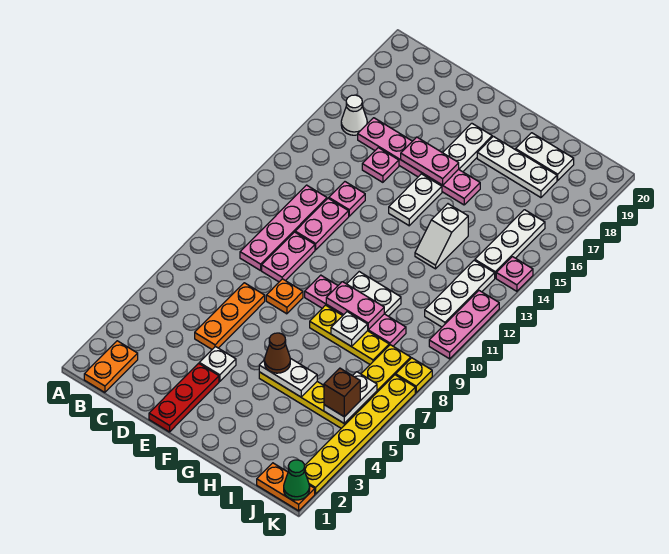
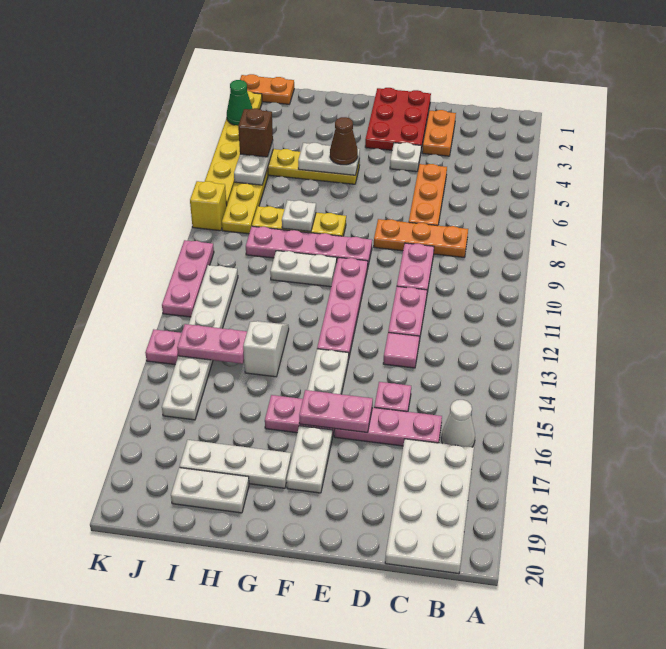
orange 1x2 plate [84,341,138,392] -> orange 1x2 plate moved to [422,110,456,156]
none -> white 2x4 plate [385,439,474,574]
pink 1x4 plate [240,185,327,271] -> pink 1x4 plate moved to [317,257,368,360]
pink 1x1 plate [329,182,365,216] -> pink 1x1 tile [383,333,419,368]
red 1x3 plate [149,363,219,432] -> red 2x3 plate [365,88,431,150]
orange 1x1 plate [266,279,303,314] -> orange 1x3 plate [374,219,468,257]
pink 1x2 plate [326,282,384,329] -> pink 1x2 plate moved to [177,324,247,364]
green 1x1 cone [284,460,310,500] -> green 1x1 cone moved to [227,80,253,126]
yellow 1x1 plate [396,358,432,393] -> yellow 1x1 brick [190,181,227,231]

